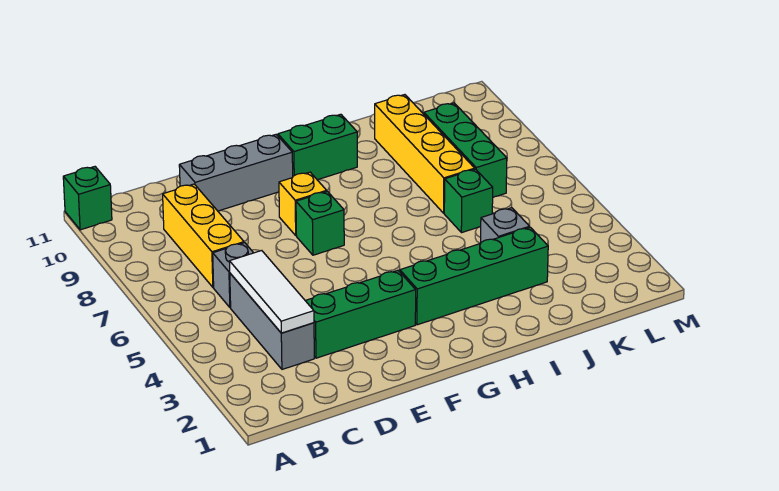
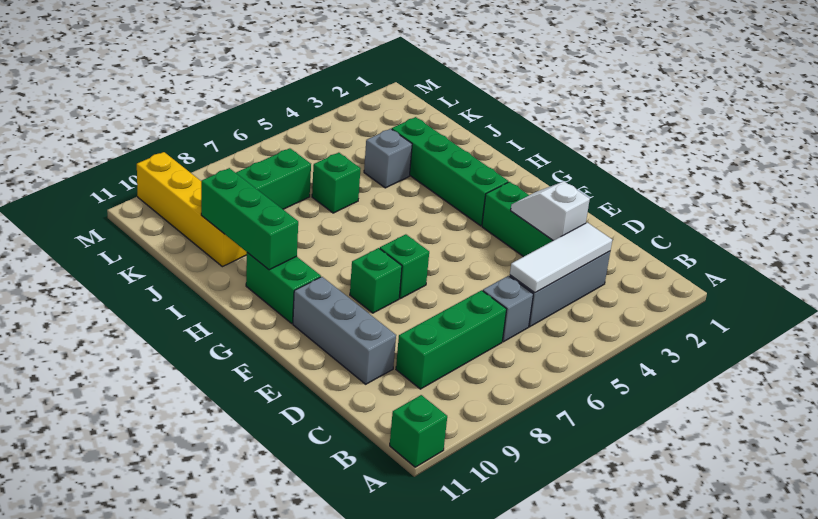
yellow 1x3 brick [163,184,244,287] -> green 1x3 brick [396,290,507,389]
none -> white 1x2 slope [511,181,590,241]
yellow 1x1 brick [279,172,327,235] -> green 1x1 brick [350,248,402,313]
none -> green 1x3 brick [201,168,298,270]
yellow 1x4 brick [375,95,475,213] -> yellow 1x4 brick turned to [137,152,247,267]

